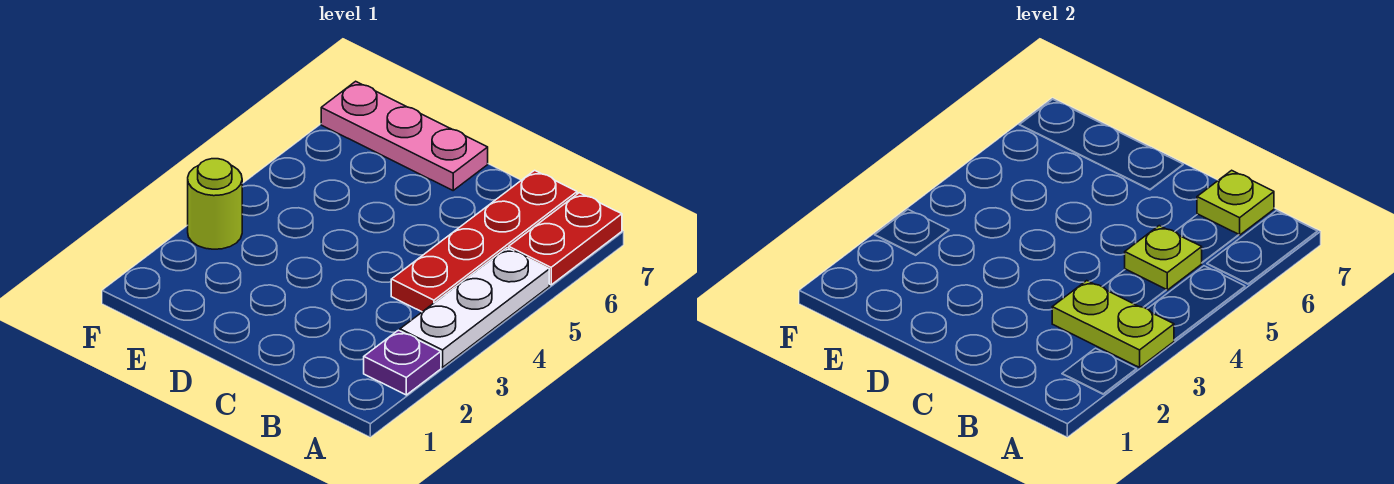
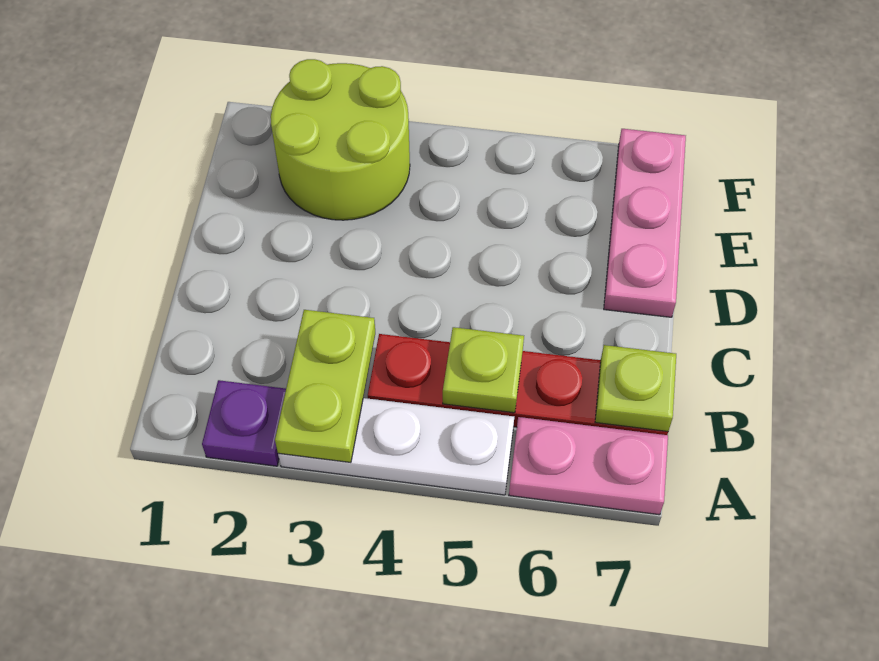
red 1x2 plate [509,193,622,285] -> pink 1x2 plate [509,417,668,515]
lime 1x1 round brick [188,159,242,249] -> lime 2x2 round brick [271,59,410,220]

